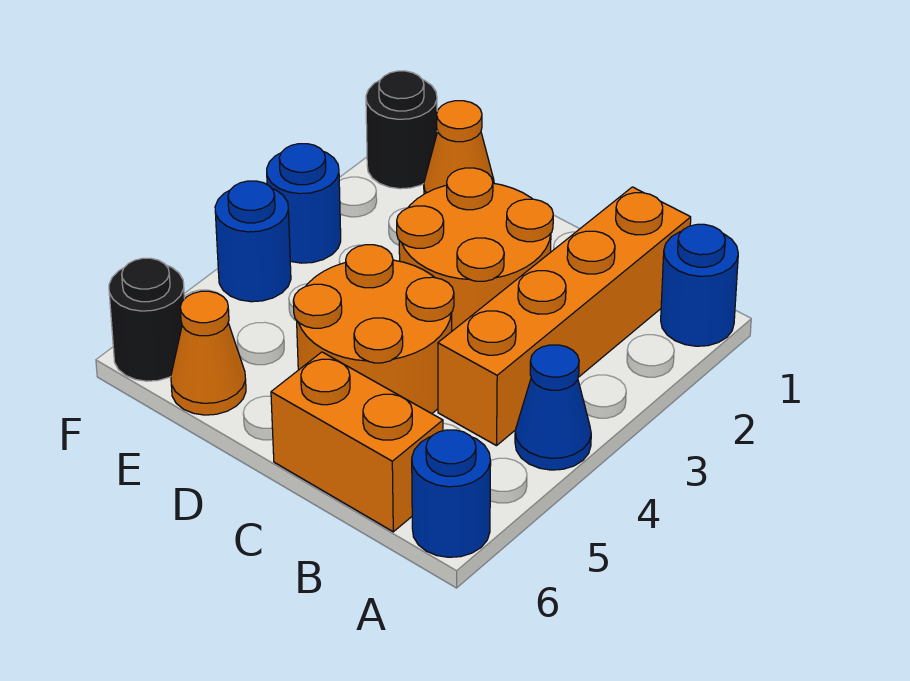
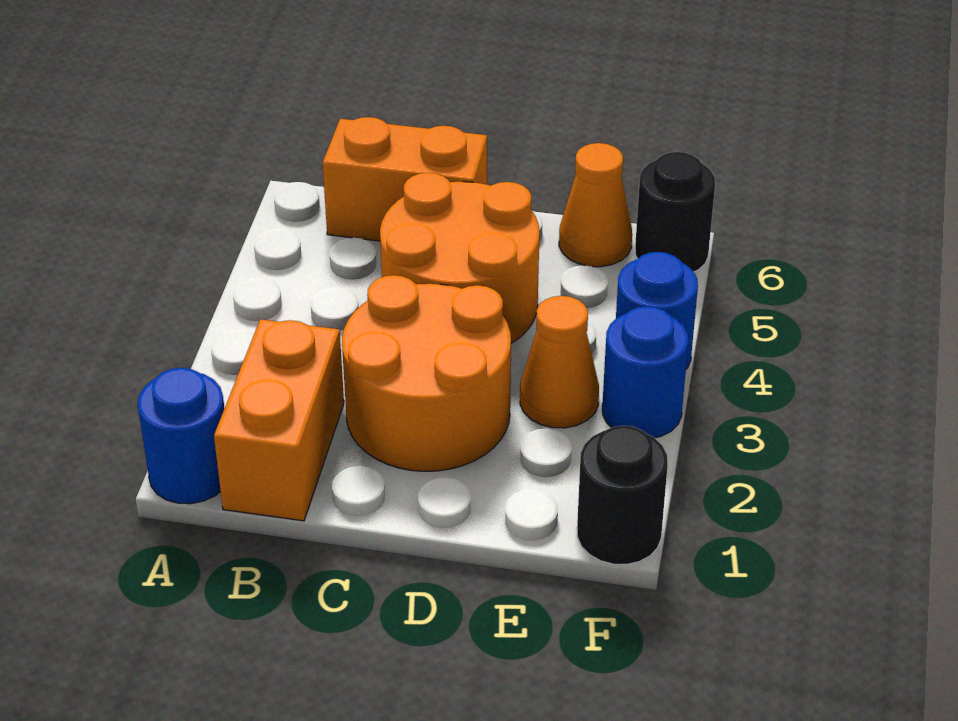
blue 1x1 cone [515,345,591,470] -> none
blue 1x1 round brick [412,430,491,557] -> none
orange 1x4 brick [438,187,691,446] -> orange 1x2 brick [214,319,344,521]
orange 1x1 cone [424,101,494,194] -> orange 1x1 cone moved to [520,296,599,428]

